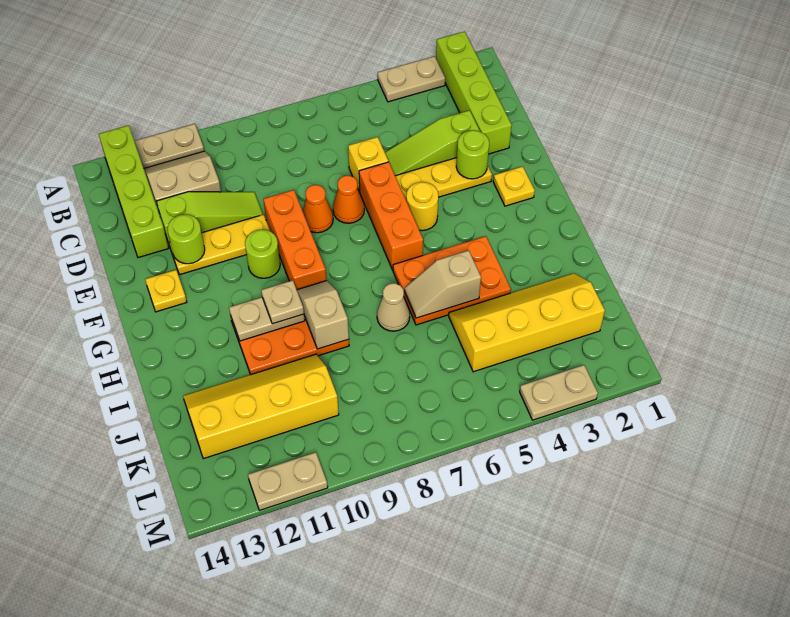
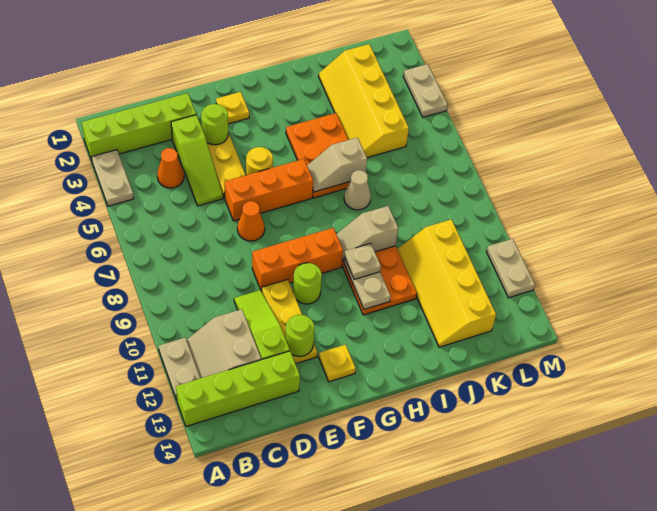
yellow 1x1 brick [348,137,388,192] -> none
orange 1x1 cone [303,185,333,233] -> orange 1x1 cone moved to [157,148,184,188]
tan 1x2 slope [405,250,481,318] -> tan 1x2 slope turned to [307,138,367,192]

